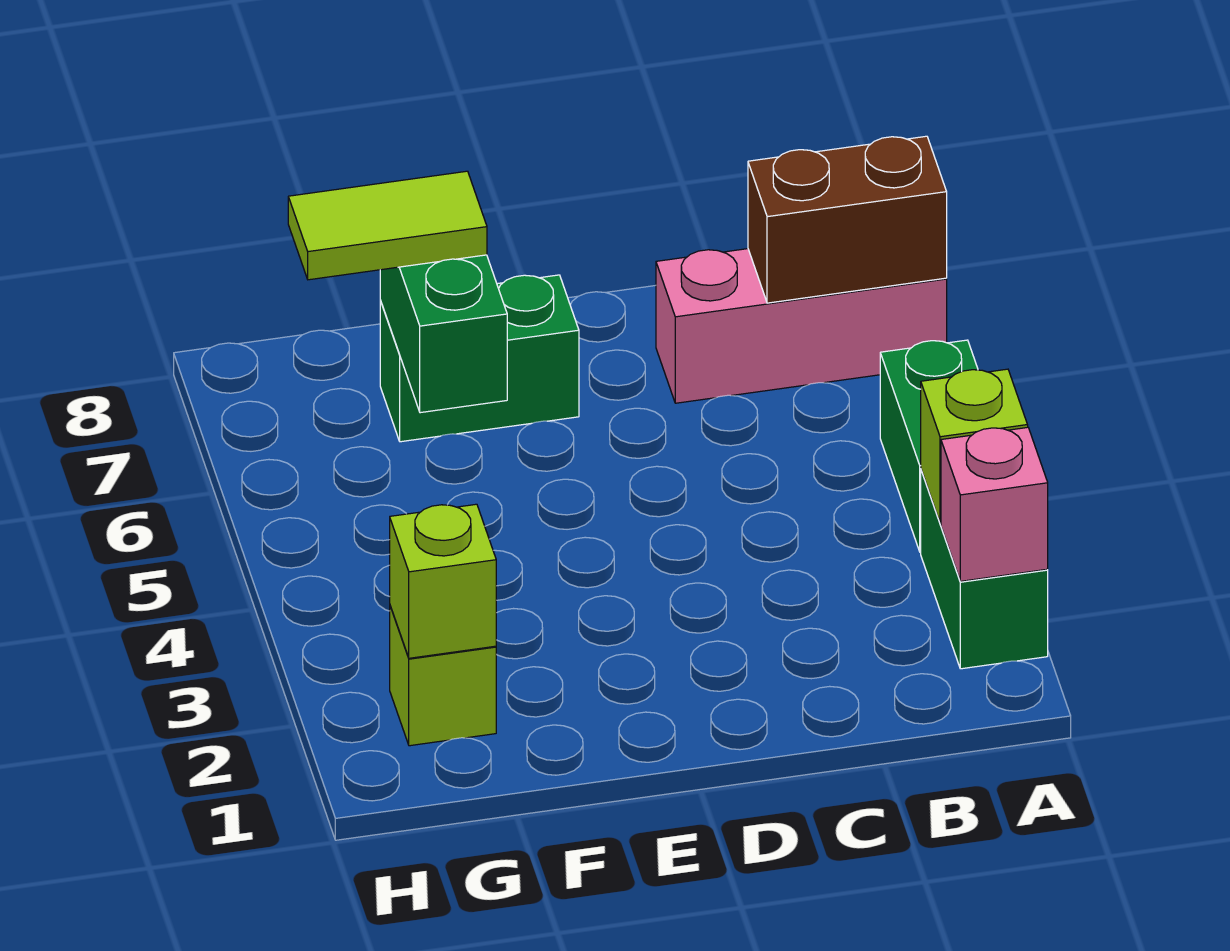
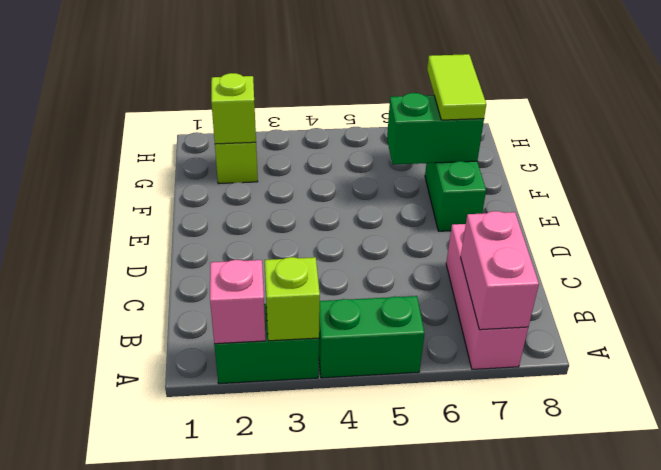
brown 1x2 brick [748,136,947,303] -> pink 1x2 brick [461,211,539,330]

